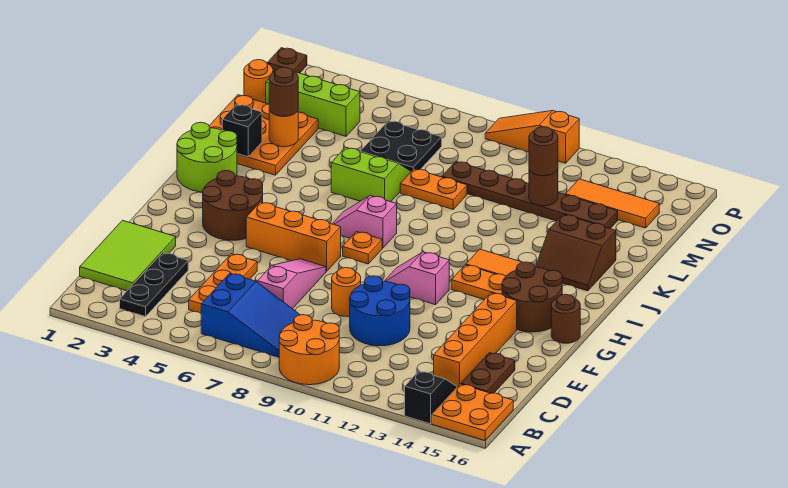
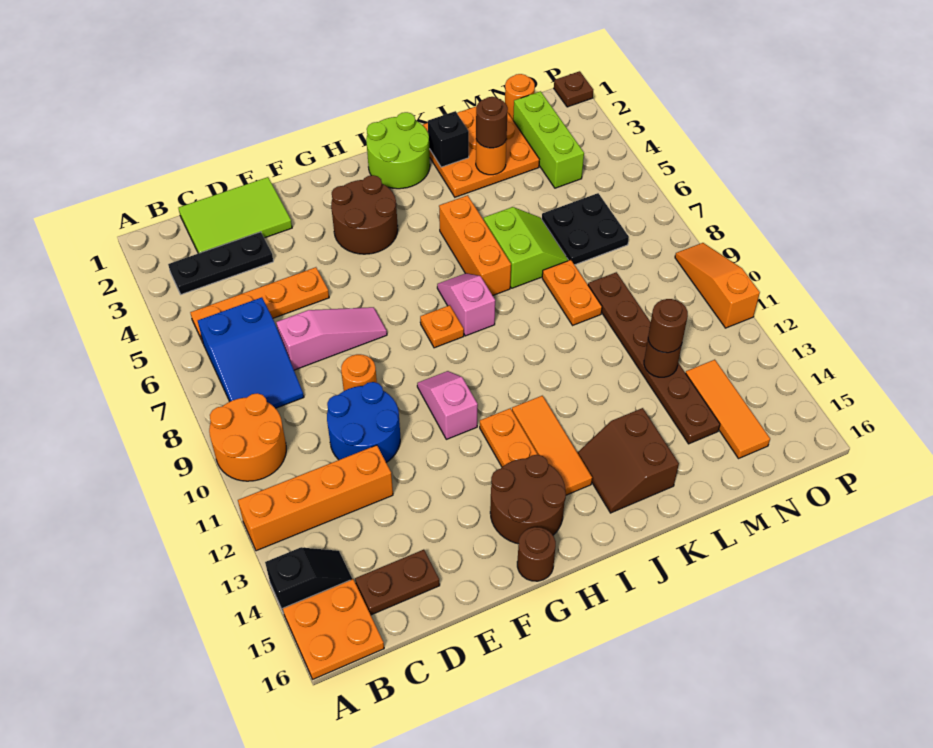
orange 1x3 plate [189,254,257,313] -> orange 1x4 plate [190,267,329,342]
orange 1x4 brick [434,293,517,387] -> orange 1x4 brick moved to [238,445,393,551]
orange 1x3 brick [246,202,341,271] -> orange 1x3 brick moved to [439,195,511,295]

